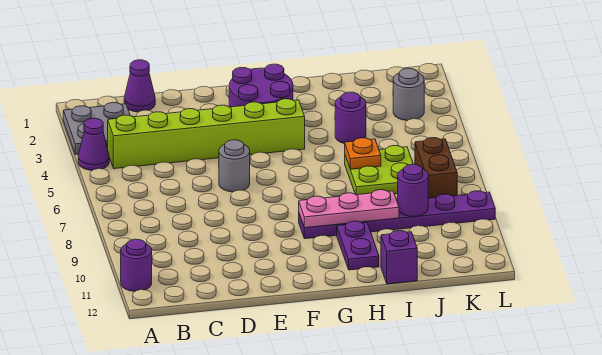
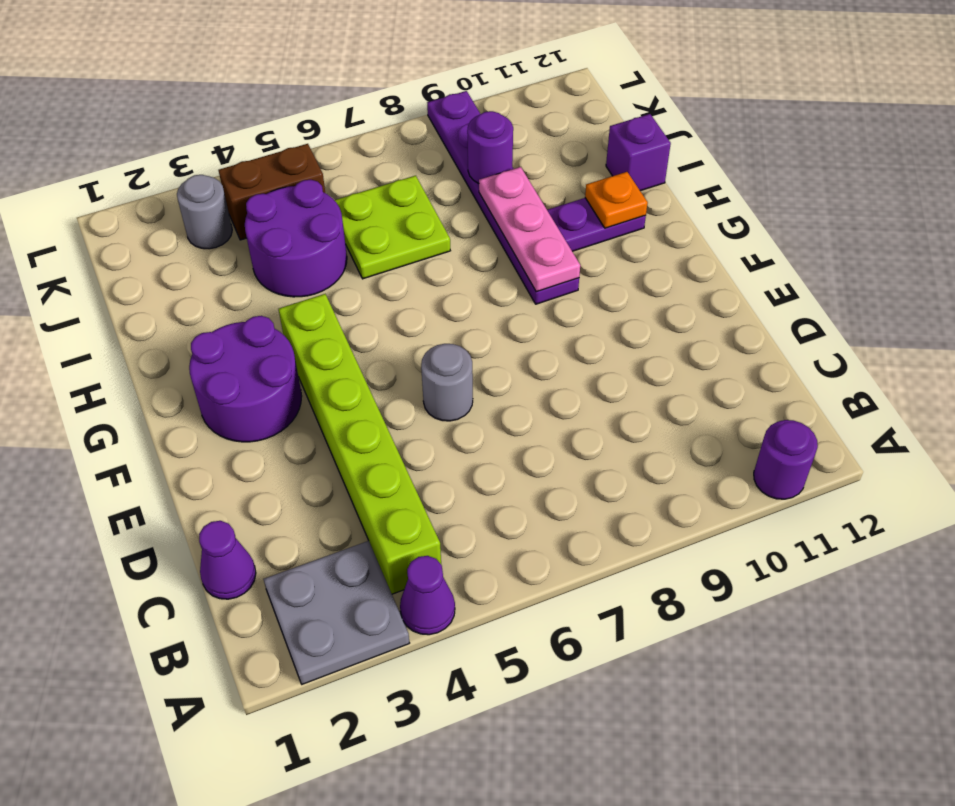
purple 1x1 round brick [335,92,366,144] -> purple 2x2 round brick [245,180,347,297]
orange 1x1 plate [345,138,381,169] -> orange 1x1 plate moved to [585,172,648,228]
brown 1x2 brick [415,138,457,198] -> brown 1x2 brick moved to [218,144,325,240]

